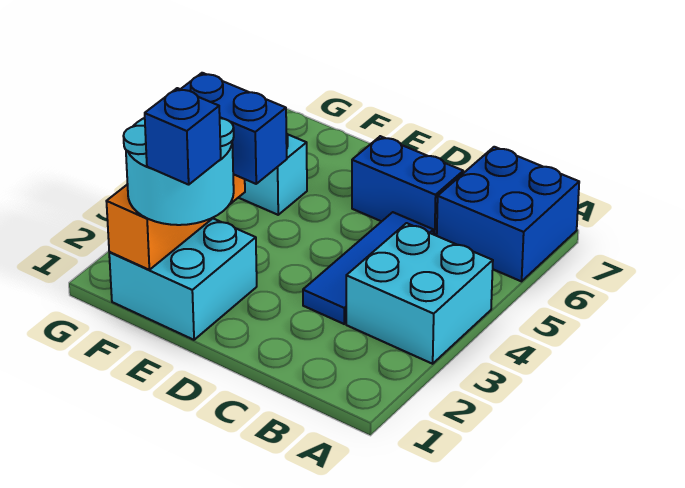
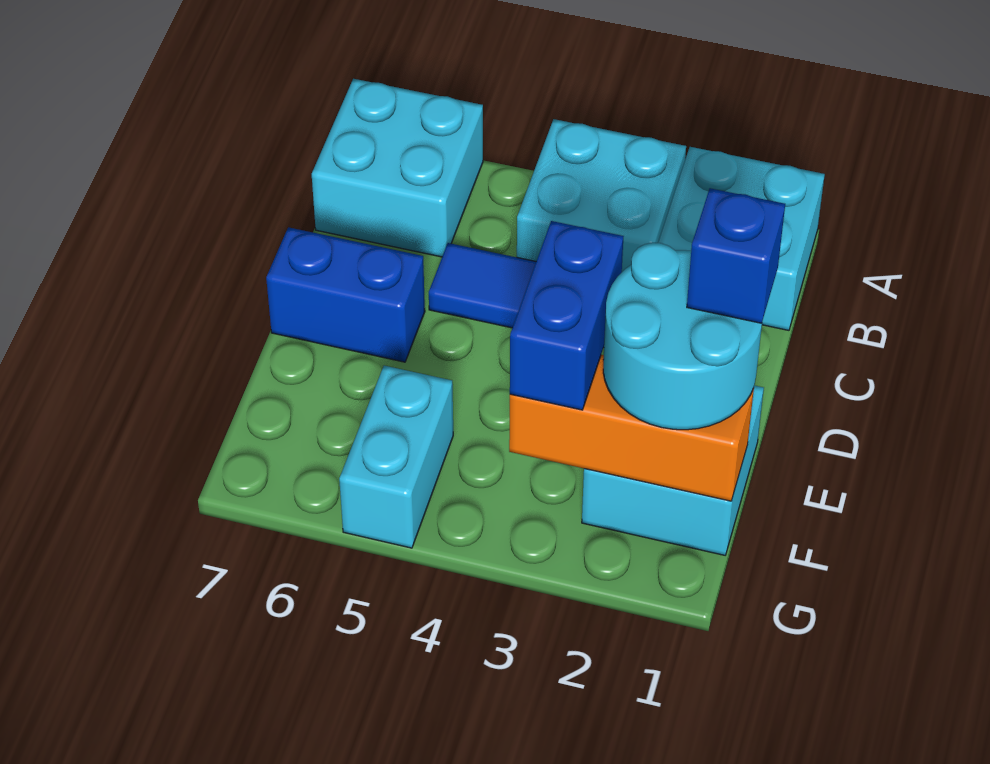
none -> cyan 2x2 brick [658,147,825,330]
blue 2x2 brick [437,147,579,281] -> cyan 2x2 brick [312,79,483,257]
blue 1x2 brick [352,136,463,236] -> blue 1x2 brick turned to [266,227,425,362]

